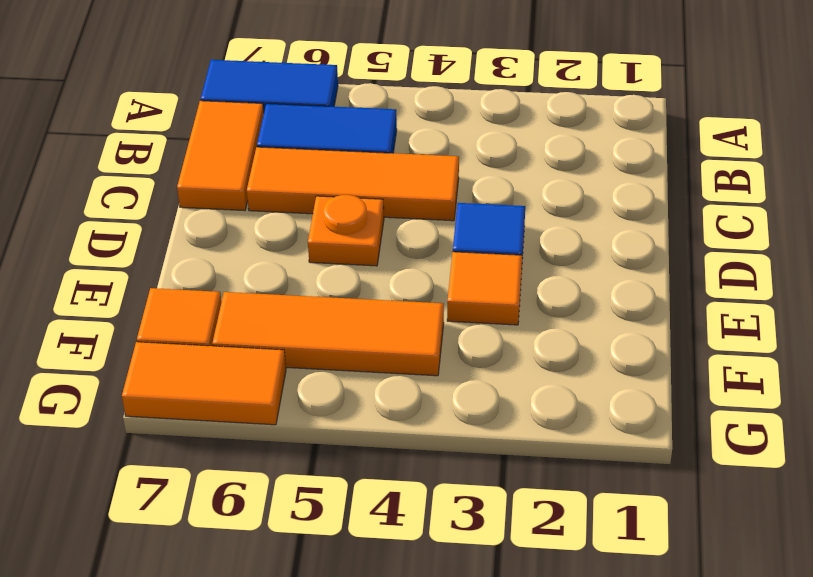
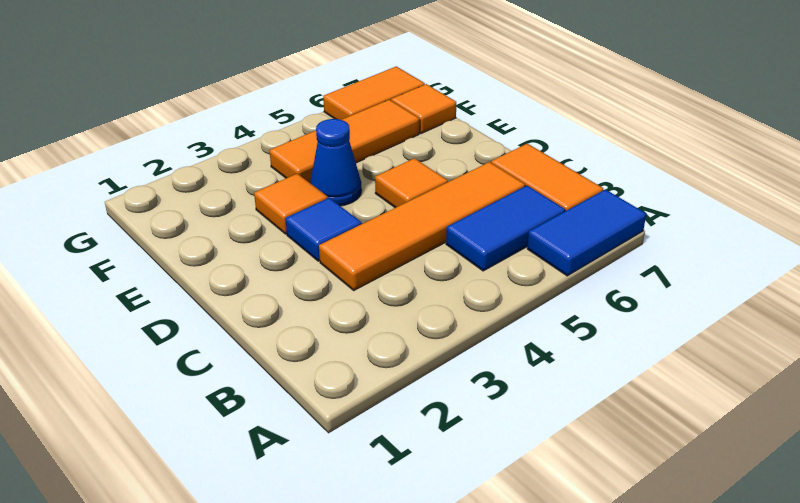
orange 1x3 tile [247,147,459,221] -> orange 1x4 tile [319,162,525,290]
orange 1x1 plate [308,195,384,266] -> orange 1x1 tile [375,158,448,208]
none -> blue 1x1 cone [310,119,362,206]

